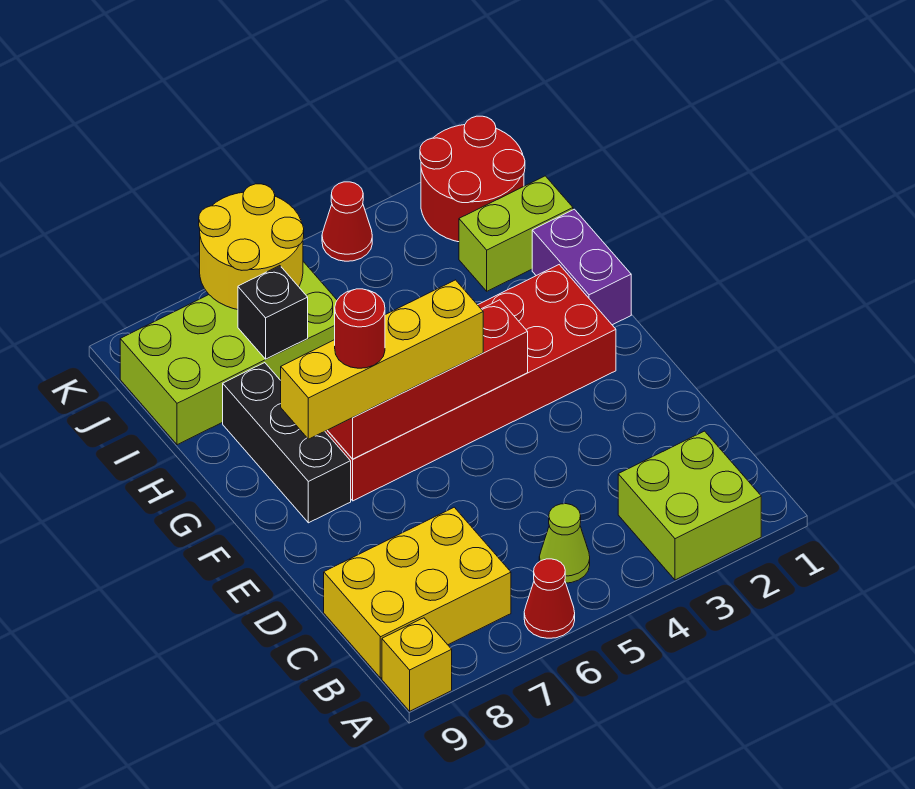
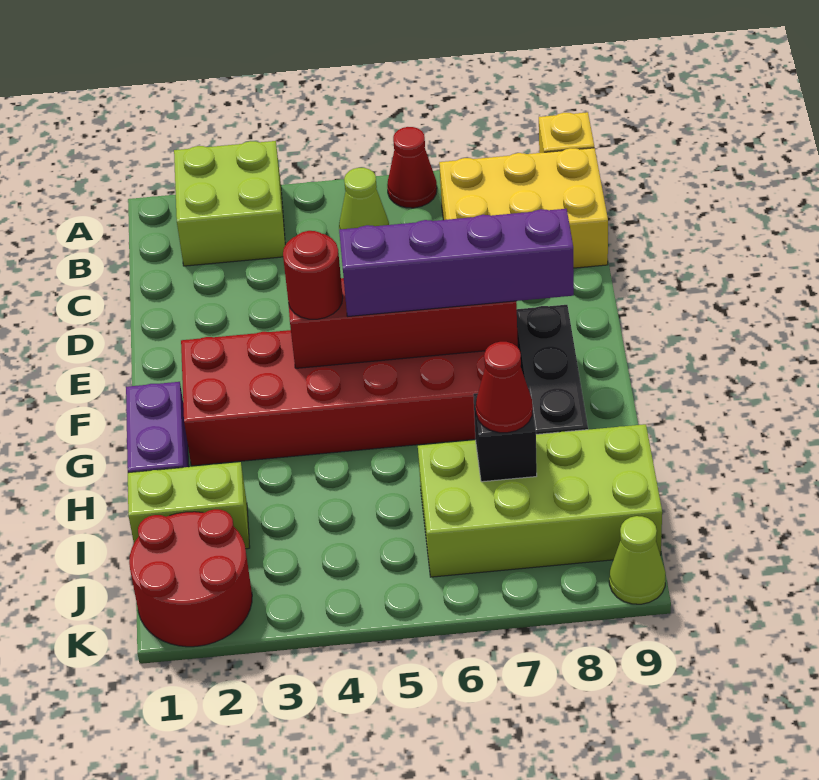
yellow 1x4 brick [281,280,483,439] -> purple 1x4 brick [339,209,574,316]
red 1x1 round brick [335,289,385,368] -> red 1x1 round brick moved to [283,231,343,319]
yellow 2x2 round brick [199,184,304,309] -> none
red 1x1 cone [322,182,372,261] -> red 1x1 cone moved to [476,342,533,433]
none -> lime 1x1 cone [609,516,666,604]

